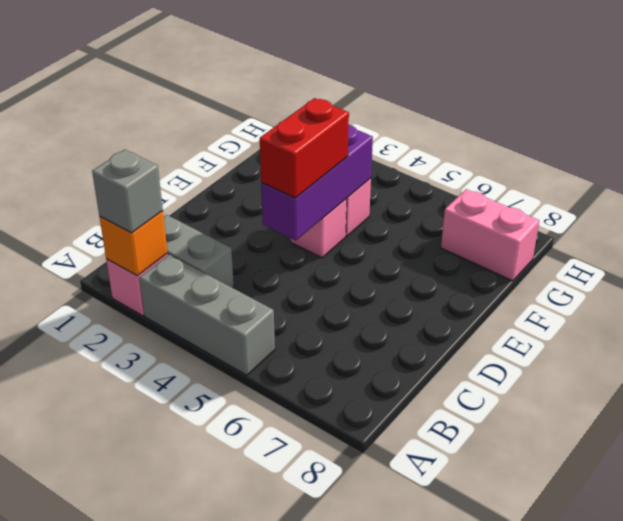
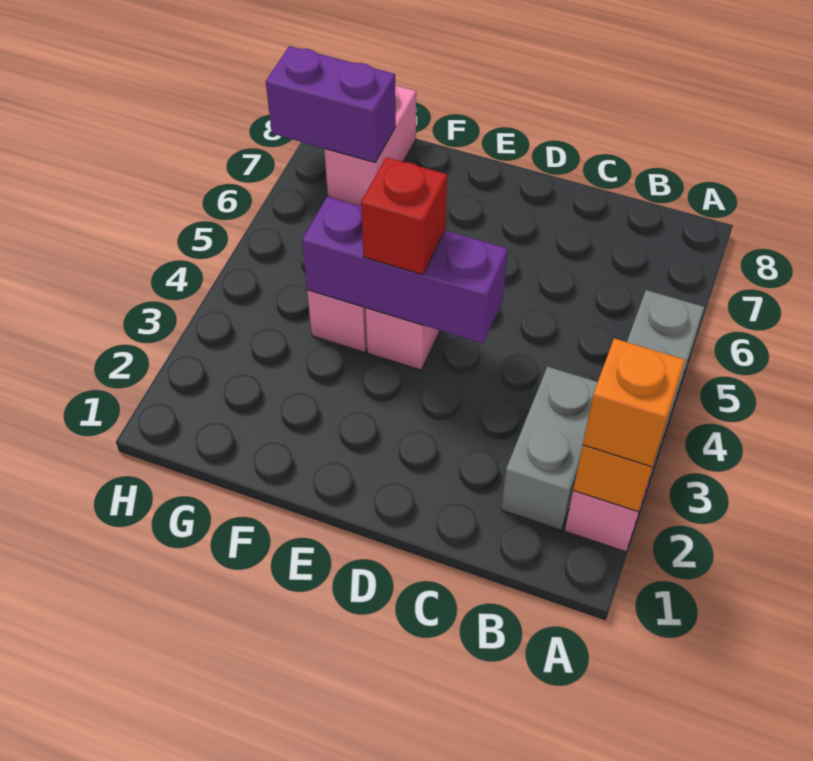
grey 1x1 brick [92,149,163,233] -> orange 1x1 brick [583,338,685,467]
red 1x2 brick [260,98,349,198] -> red 1x1 brick [361,157,447,275]
none -> purple 1x2 brick [266,46,396,162]

